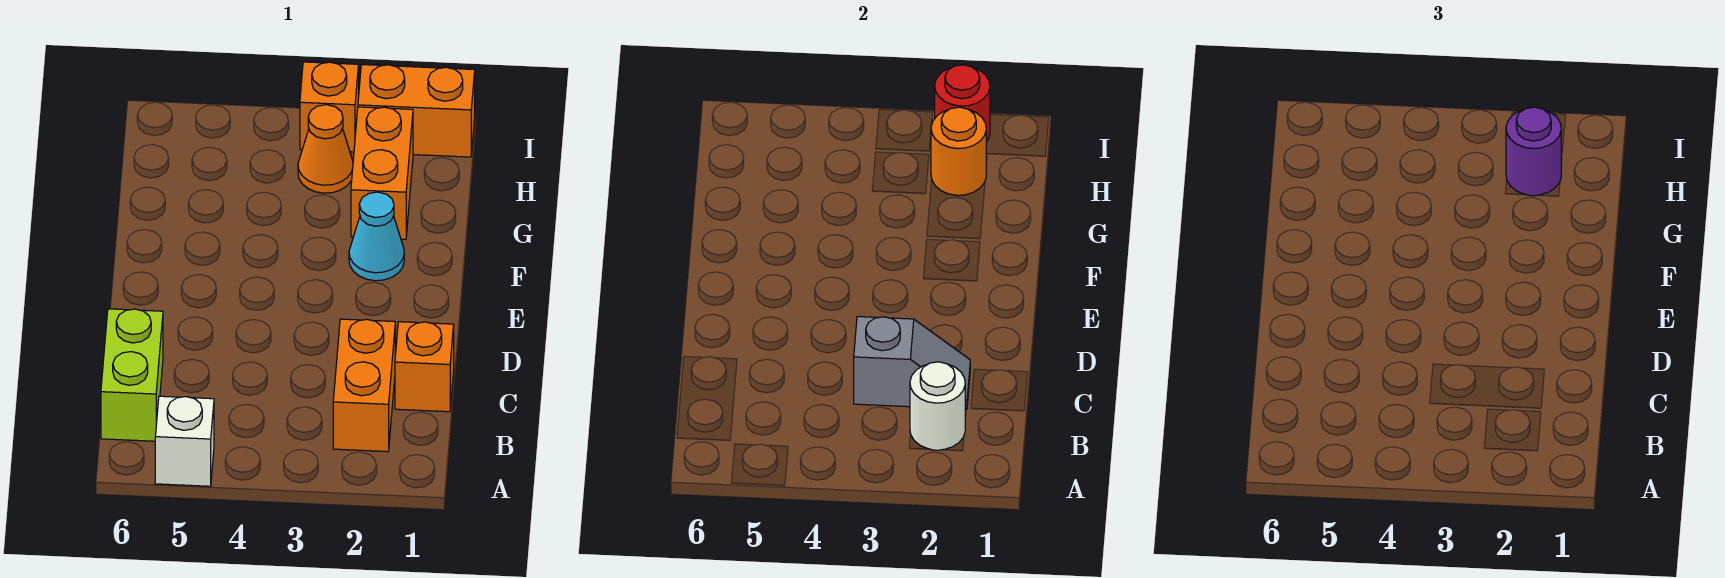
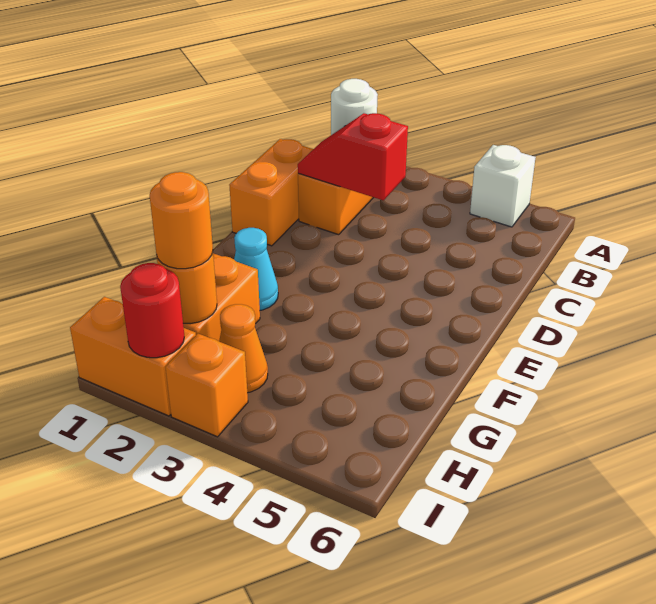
lime 1x2 brick [101,309,163,441] -> none
orange 1x1 brick [395,322,454,412] -> orange 1x2 brick [229,139,313,246]
grey 1x2 slope [854,317,970,409] -> red 1x2 slope [298,113,408,200]
purple 1x1 round brick [1506,107,1561,196] -> orange 1x1 round brick [150,172,213,269]

